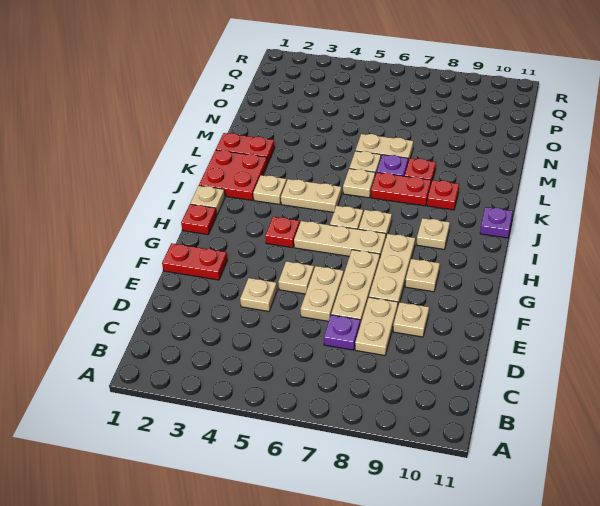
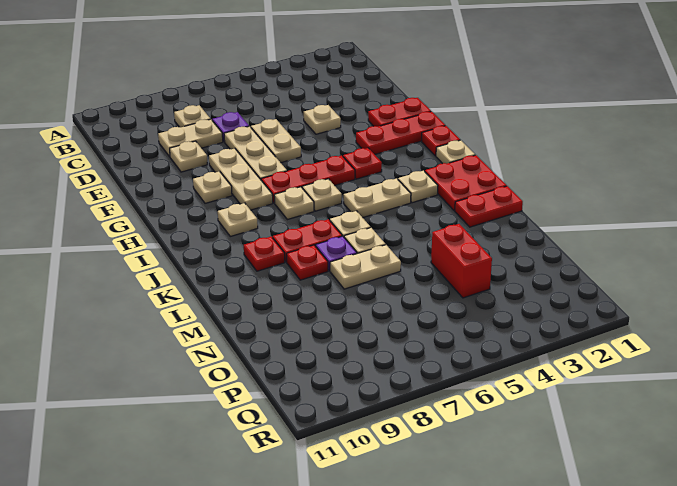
tan 1x2 plate [355,297,398,355] -> tan 1x2 plate turned to [158,119,223,157]
tan 1x1 plate [278,261,314,294] -> tan 1x1 plate moved to [174,105,210,127]
none -> red 1x3 plate [356,111,445,154]
tan 1x3 plate [294,221,386,257] -> red 1x3 plate [261,156,355,203]
purple 1x1 plate [480,207,513,238] -> none
none -> red 1x2 brick [431,224,492,298]

